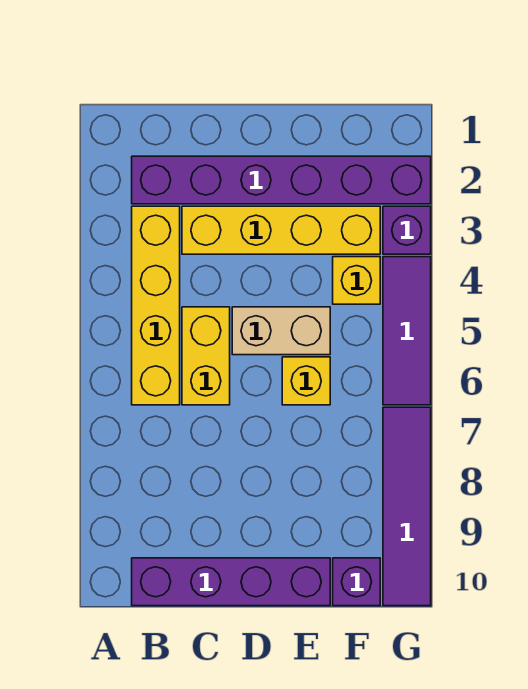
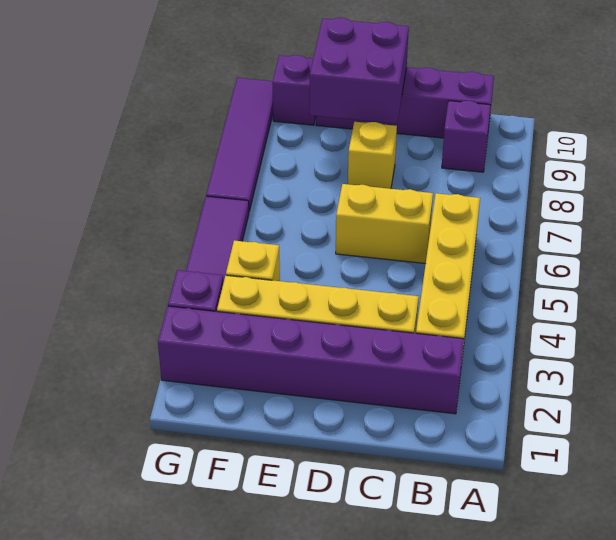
none -> purple 1x1 brick [442,101,491,172]
yellow 1x2 brick [182,307,230,405] -> yellow 1x2 brick turned to [336,184,433,264]
tan 1x2 brick [232,307,330,355] -> none
none -> purple 2x2 brick [310,18,409,124]
yellow 1x1 brick [282,357,330,405] -> yellow 1x1 brick moved to [348,122,397,189]

